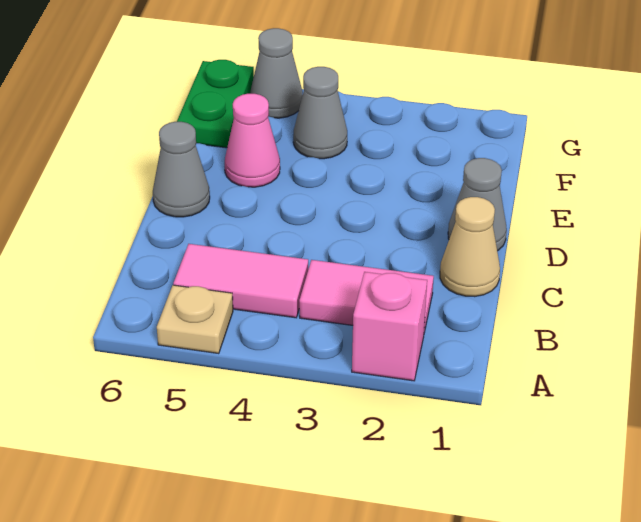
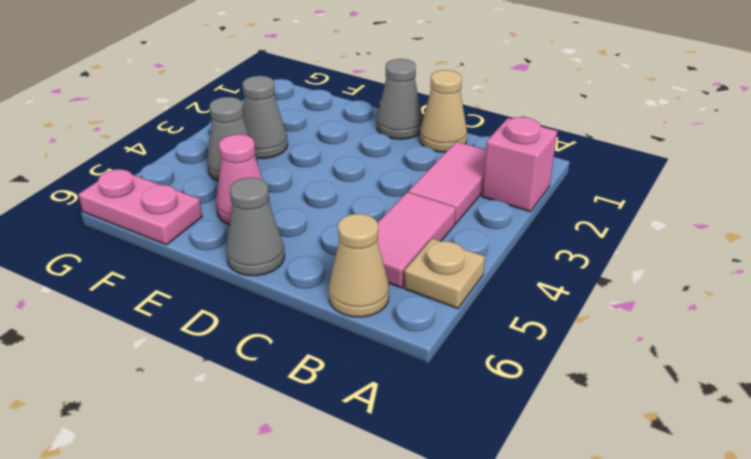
none -> tan 1x1 cone [329,214,389,317]
green 1x2 plate [177,60,254,148] -> pink 1x2 plate [78,169,202,245]
grey 1x1 cone [250,28,303,118] -> grey 1x1 cone moved to [243,76,288,159]

